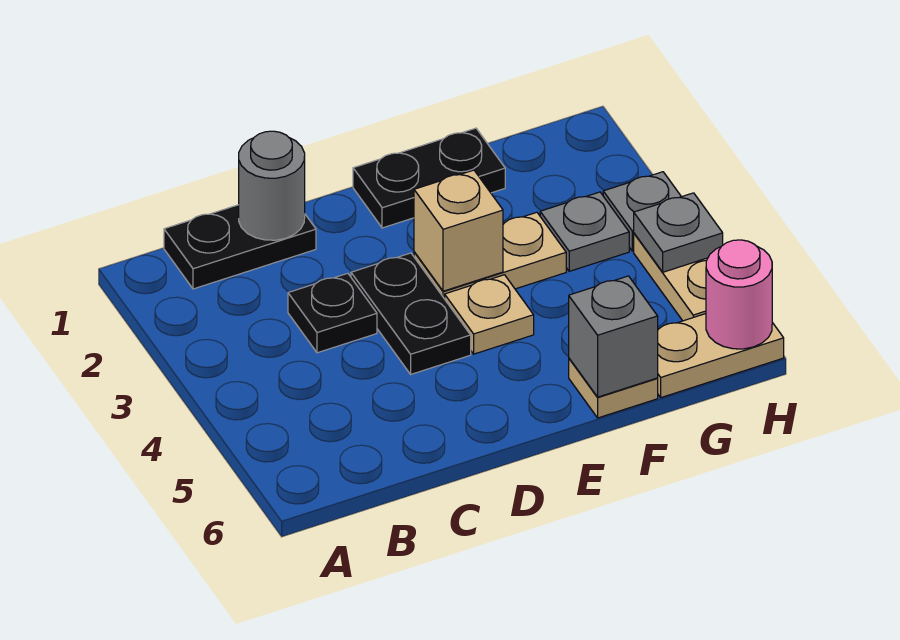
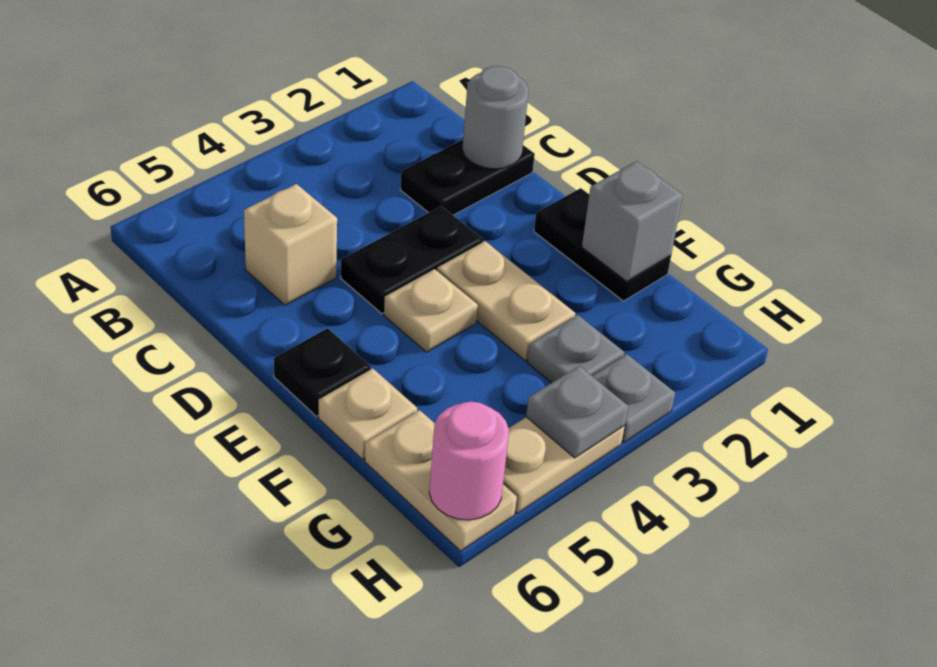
black 1x2 plate [164,205,316,289] -> black 1x2 plate turned to [400,140,535,215]
black 1x1 plate [288,273,377,353] -> black 1x1 plate moved to [274,328,371,416]
tan 1x1 brick [414,170,503,291] -> tan 1x1 brick moved to [244,184,337,305]
grey 1x1 brick [569,276,658,397] -> grey 1x1 brick moved to [582,161,683,281]

